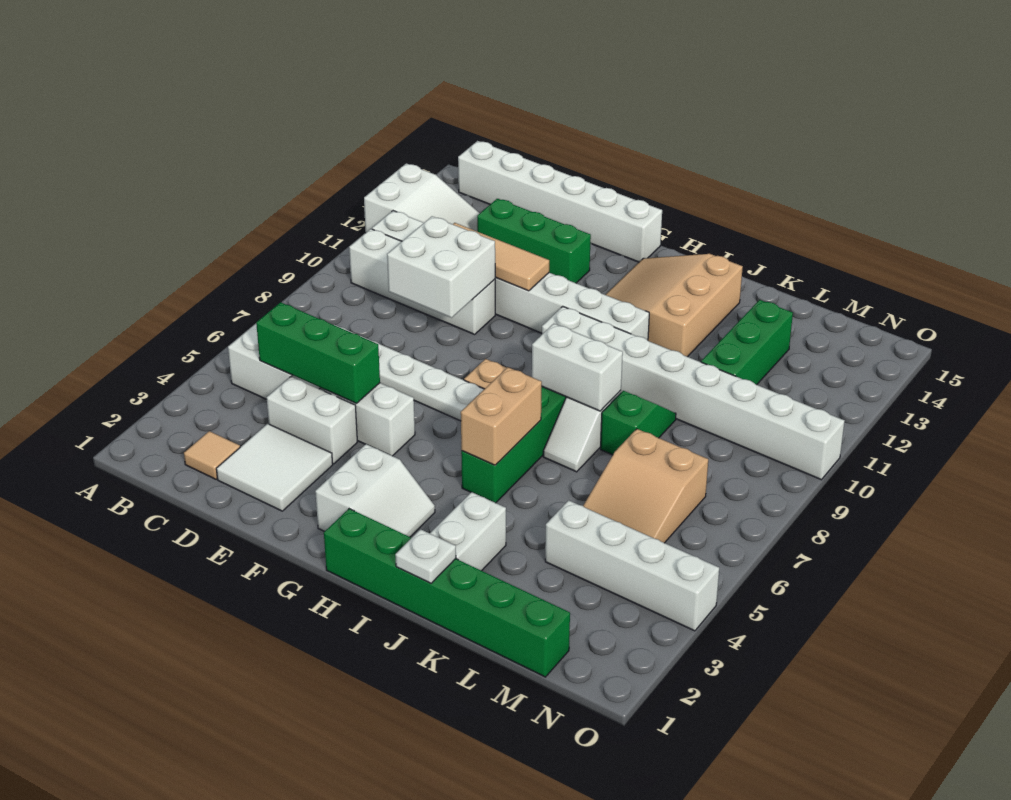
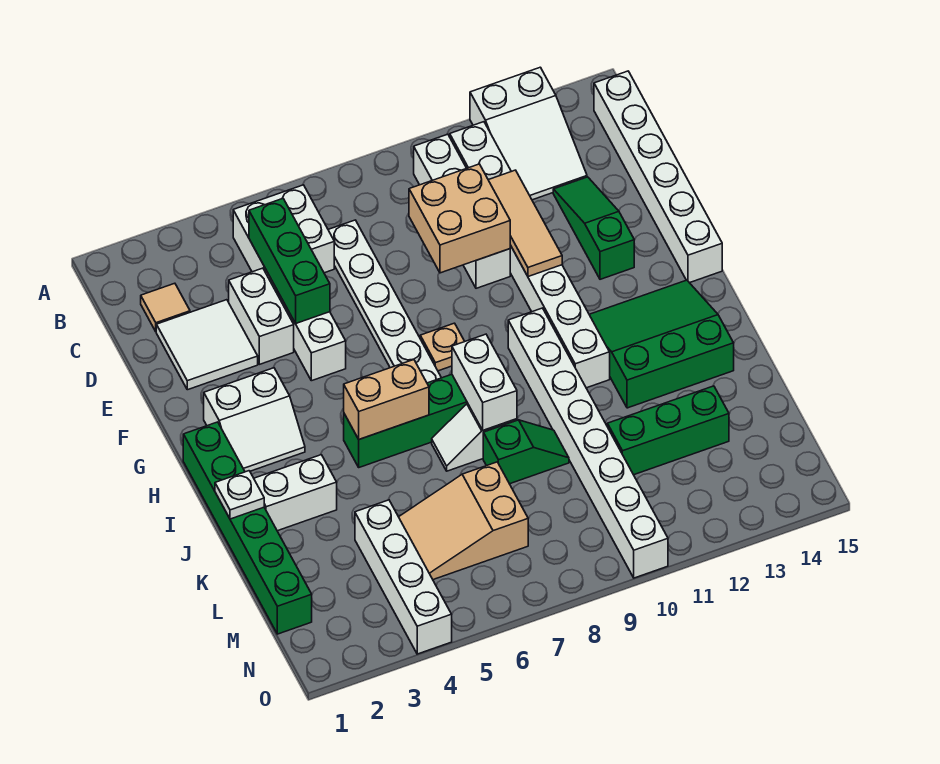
white 2x2 brick [387,216,495,318] -> tan 2x2 brick [409,164,510,273]
green 1x3 brick [477,199,591,283] -> green 1x3 slope [553,177,634,279]
tan 3x3 slope [606,254,743,357] -> green 3x3 slope [589,280,734,408]

